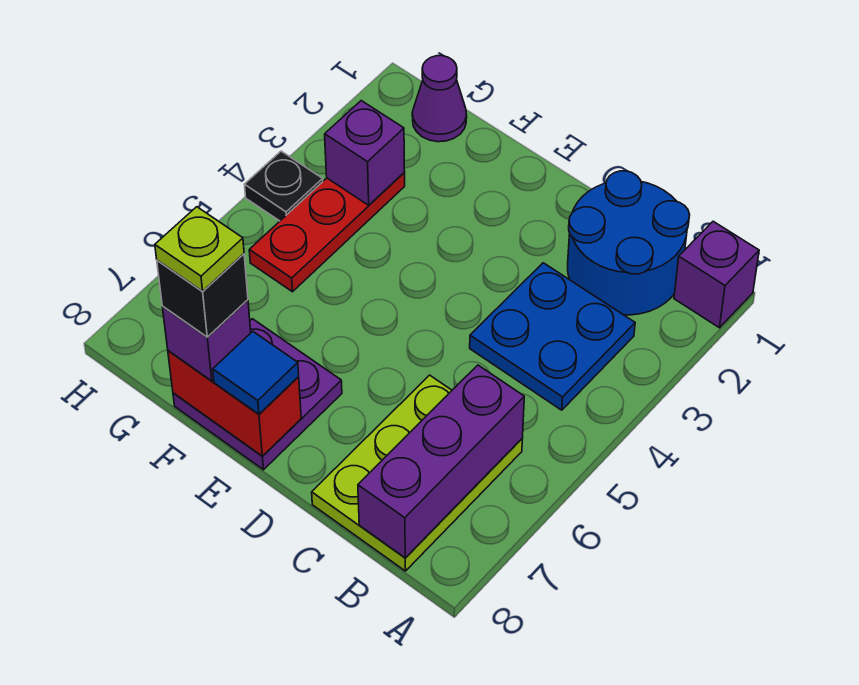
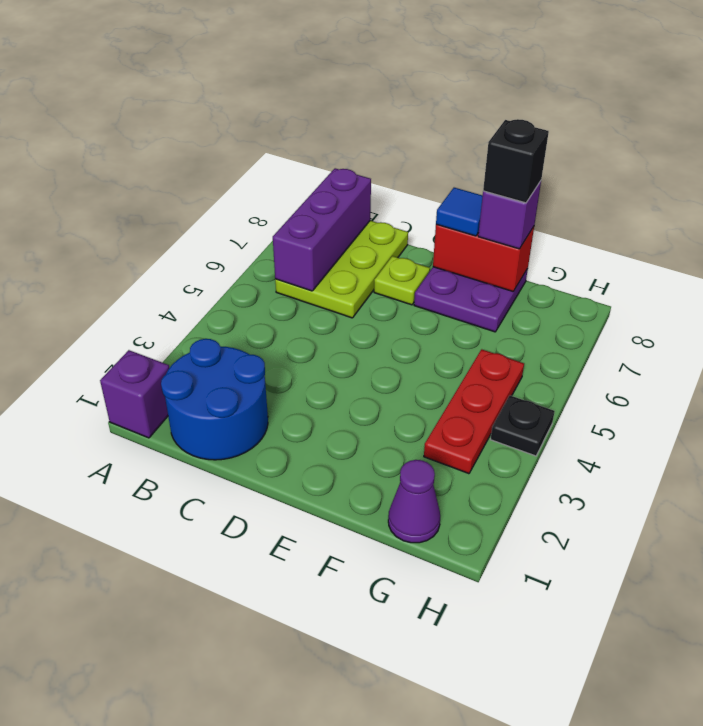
blue 2x2 plate [470,263,635,410] -> none
lime 1x1 plate [155,207,244,291] -> lime 1x1 plate moved to [374,256,430,305]
purple 1x1 brick [325,101,405,205] -> none

